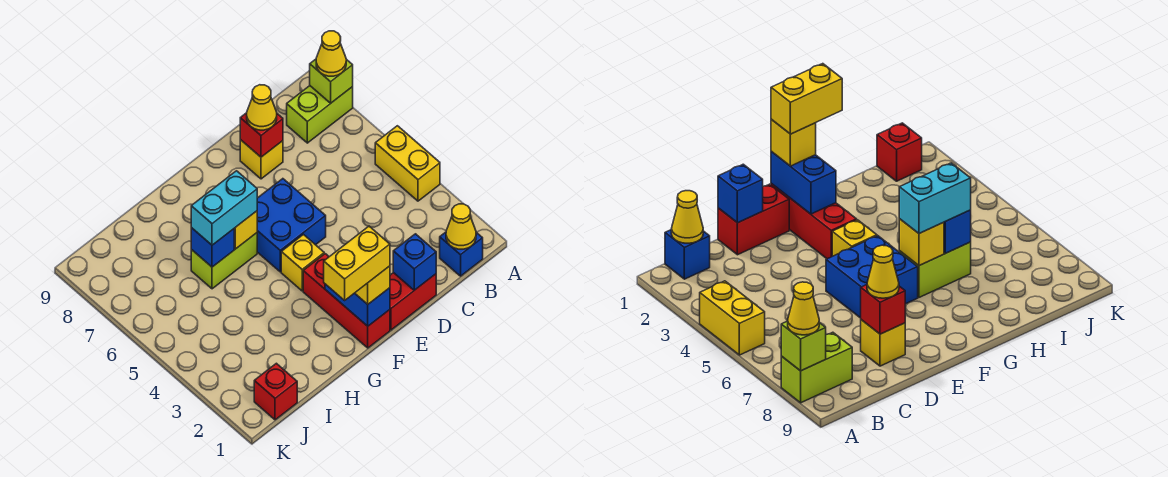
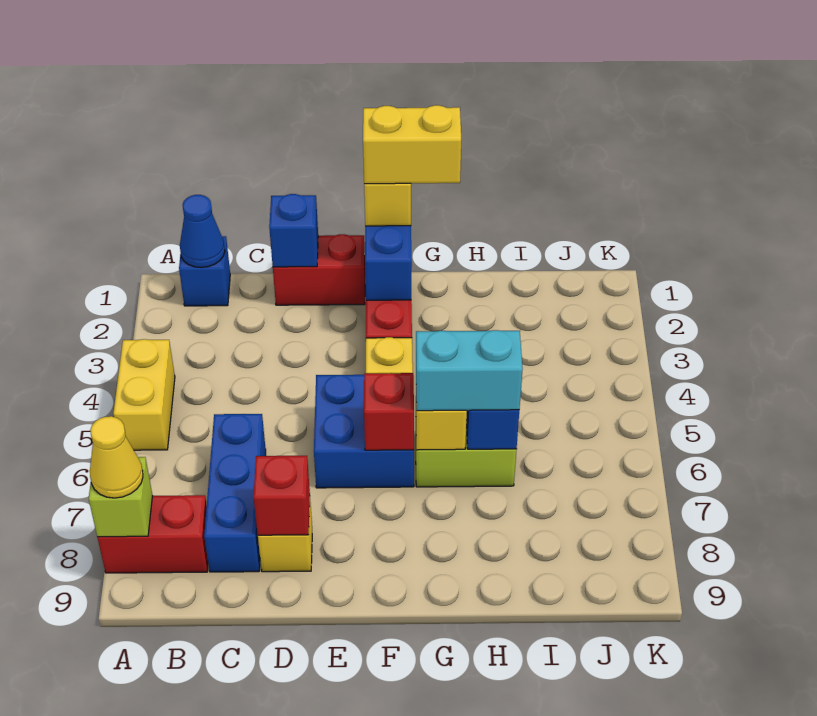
lime 1x2 brick [287,86,353,143] -> red 1x2 brick [97,495,208,573]
yellow 1x1 cone [446,204,476,249] -> blue 1x1 cone [180,195,225,268]
none -> blue 1x3 brick [204,414,266,572]
yellow 1x1 cone [247,85,277,130] -> none
red 1x1 brick [254,363,297,420] -> red 1x1 brick moved to [364,373,414,450]

